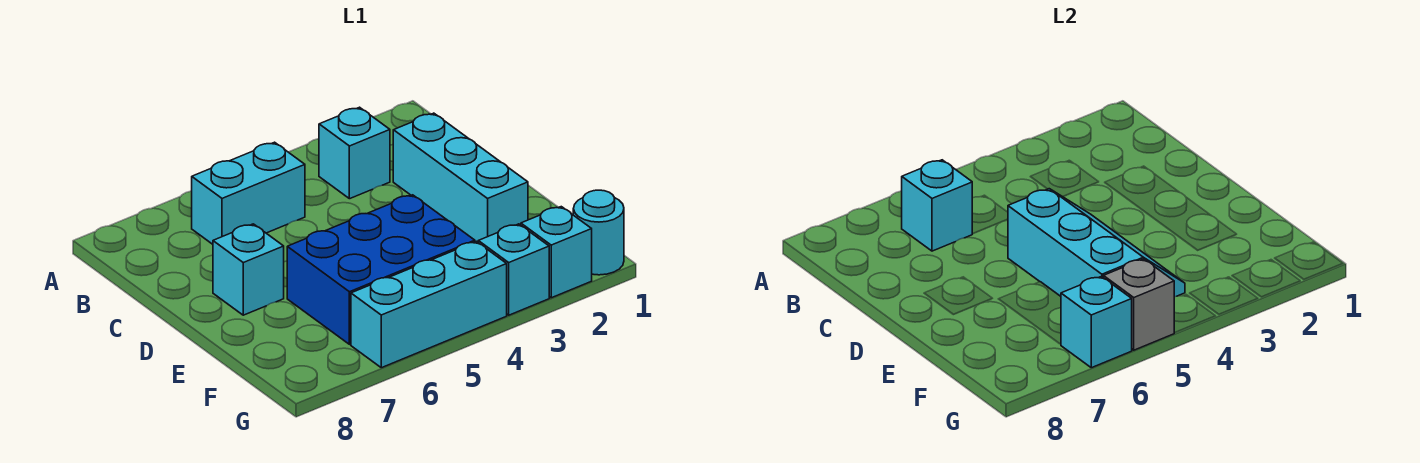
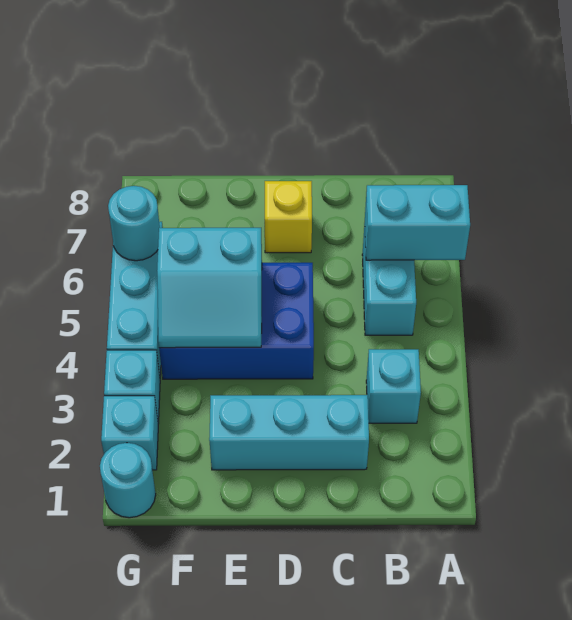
cyan 1x1 brick [902,160,972,251] -> cyan 1x2 brick [365,185,470,260]
cyan 2x3 slope [1008,189,1185,297] -> cyan 2x2 slope [157,228,262,348]
cyan 1x1 brick [213,224,284,315] -> yellow 1x1 brick [265,181,312,253]
blue 2x3 brick [287,195,475,344] -> blue 2x3 brick turned to [159,263,314,379]
grey 1x1 brick [1103,259,1174,350] -> none
cyan 1x1 brick [1061,276,1132,368] -> cyan 1x1 round brick [108,186,160,261]

